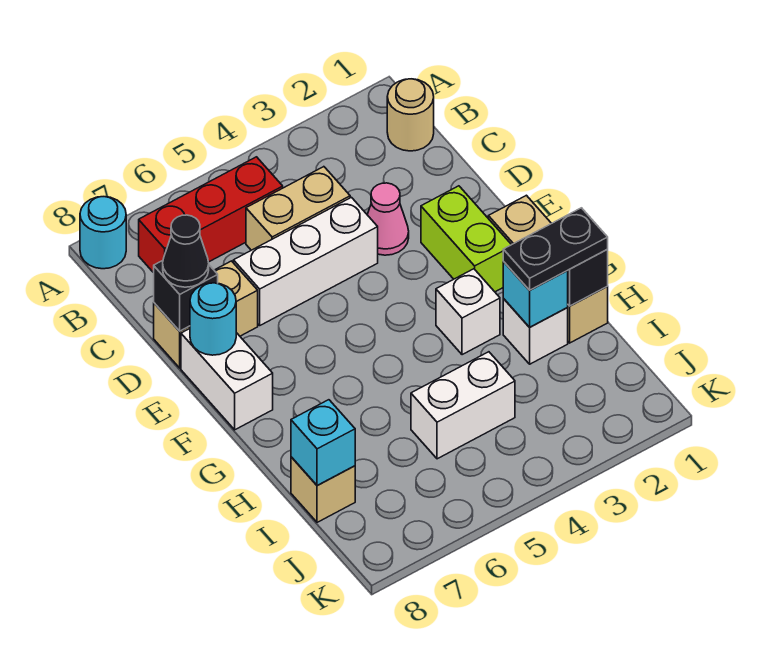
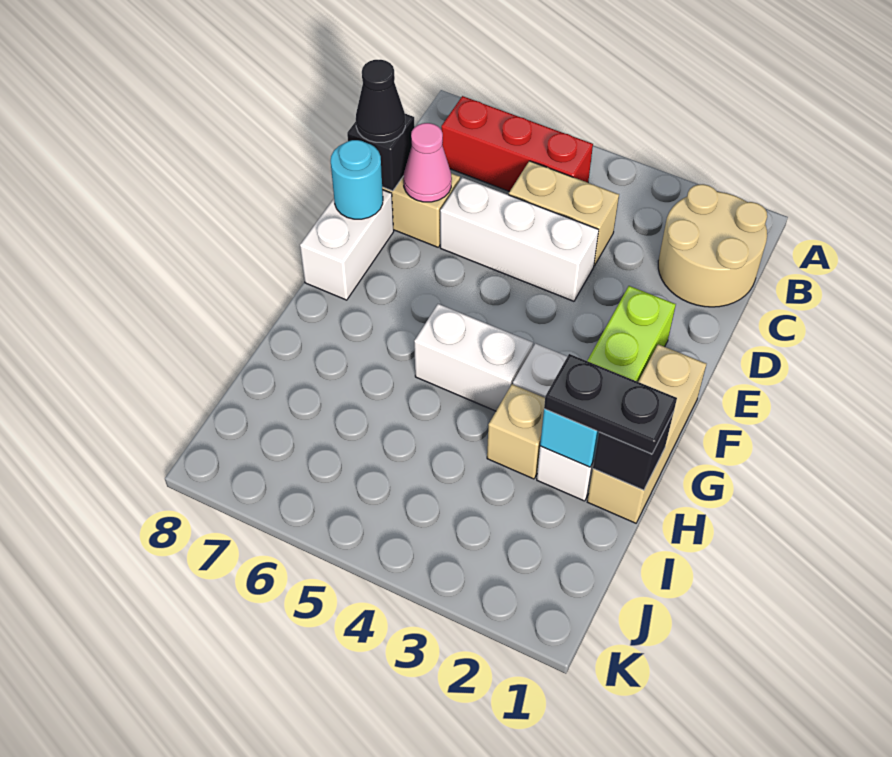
cyan 1x1 round brick [80,197,126,269] -> none
tan 1x1 round brick [387,79,434,151] -> tan 2x2 round brick [658,184,767,307]
pink 1x1 cone [367,183,409,255] -> pink 1x1 cone moved to [404,123,452,202]
white 1x2 brick [411,352,515,459] -> white 1x2 brick moved to [414,304,533,411]
tan 1x1 brick [291,457,355,522] -> tan 1x1 brick moved to [487,384,545,479]
cyan 1x1 brick [291,400,355,486] -> none

